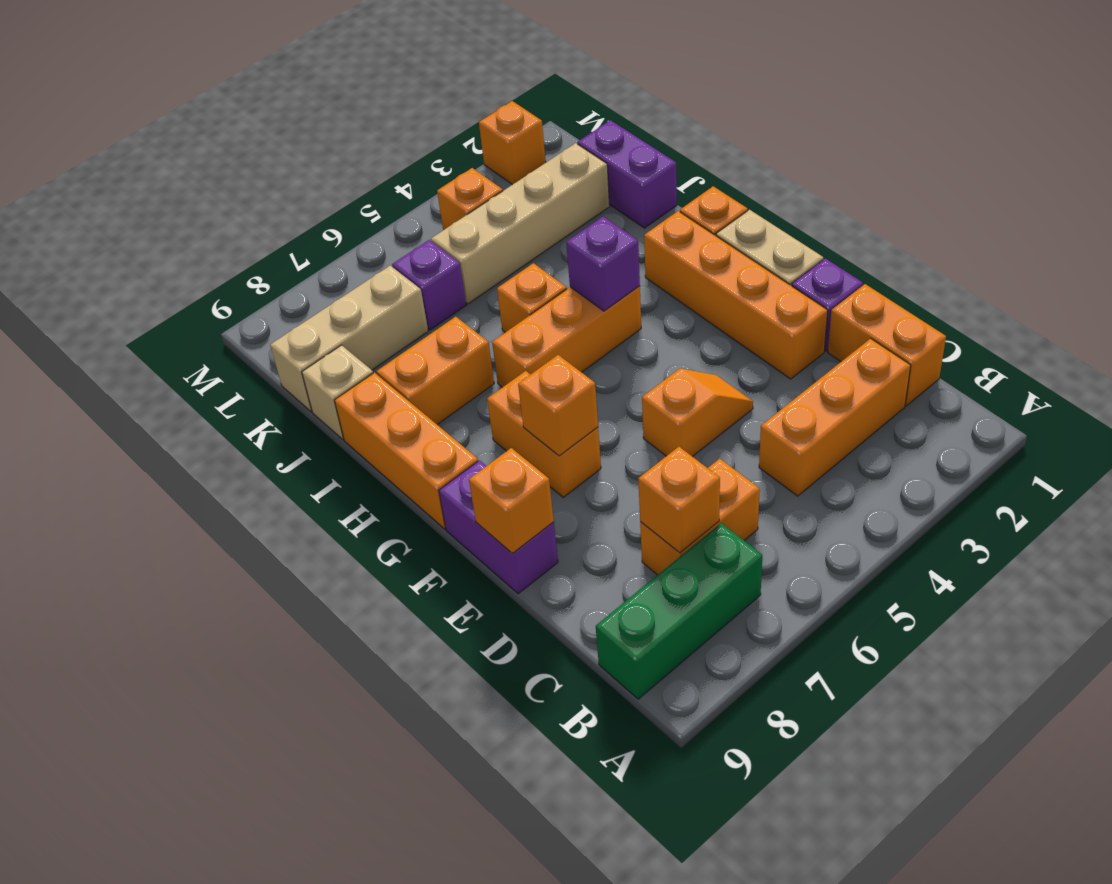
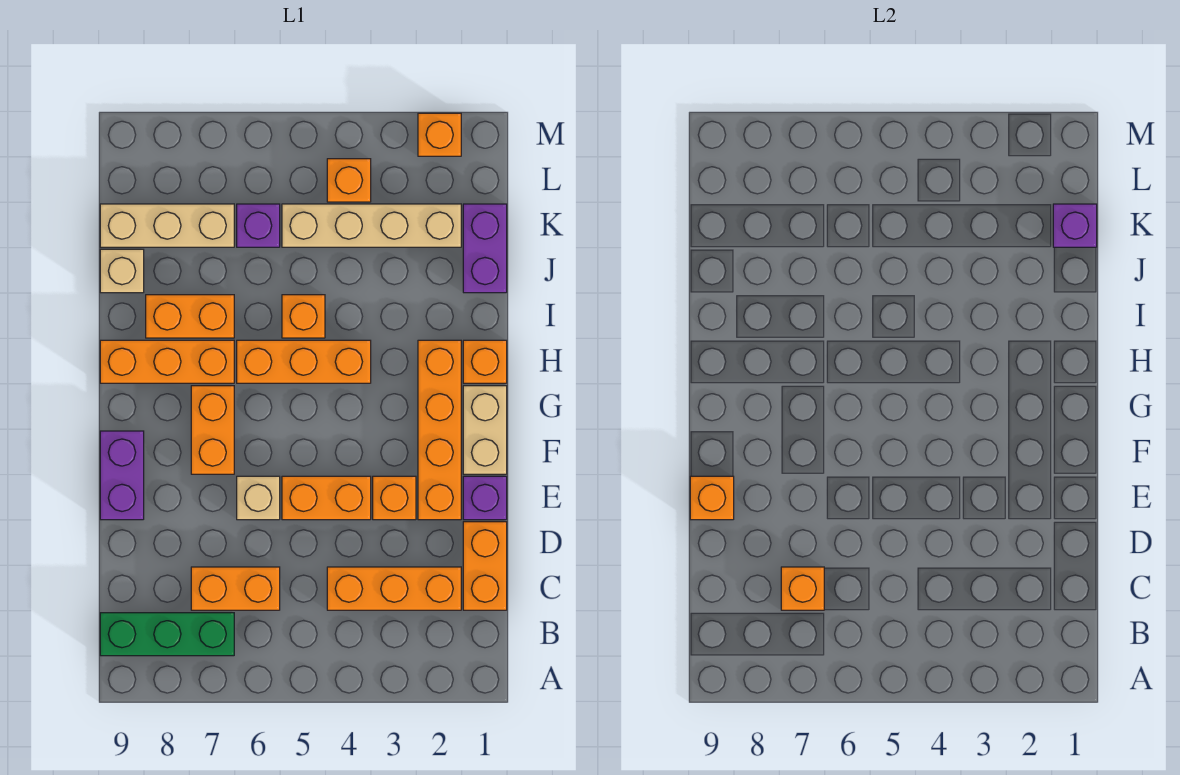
orange 1x2 slope [642,368,753,457] -> orange 1x2 brick [282,476,371,520]
none -> tan 1x1 brick [237,476,280,520]
orange 1x1 brick [518,355,598,456] -> orange 1x1 brick moved to [373,476,416,520]
orange 1x3 brick [334,373,478,529] -> orange 1x3 brick turned to [100,340,234,383]
purple 1x1 brick [566,217,640,311] -> purple 1x1 brick moved to [1053,204,1097,247]

